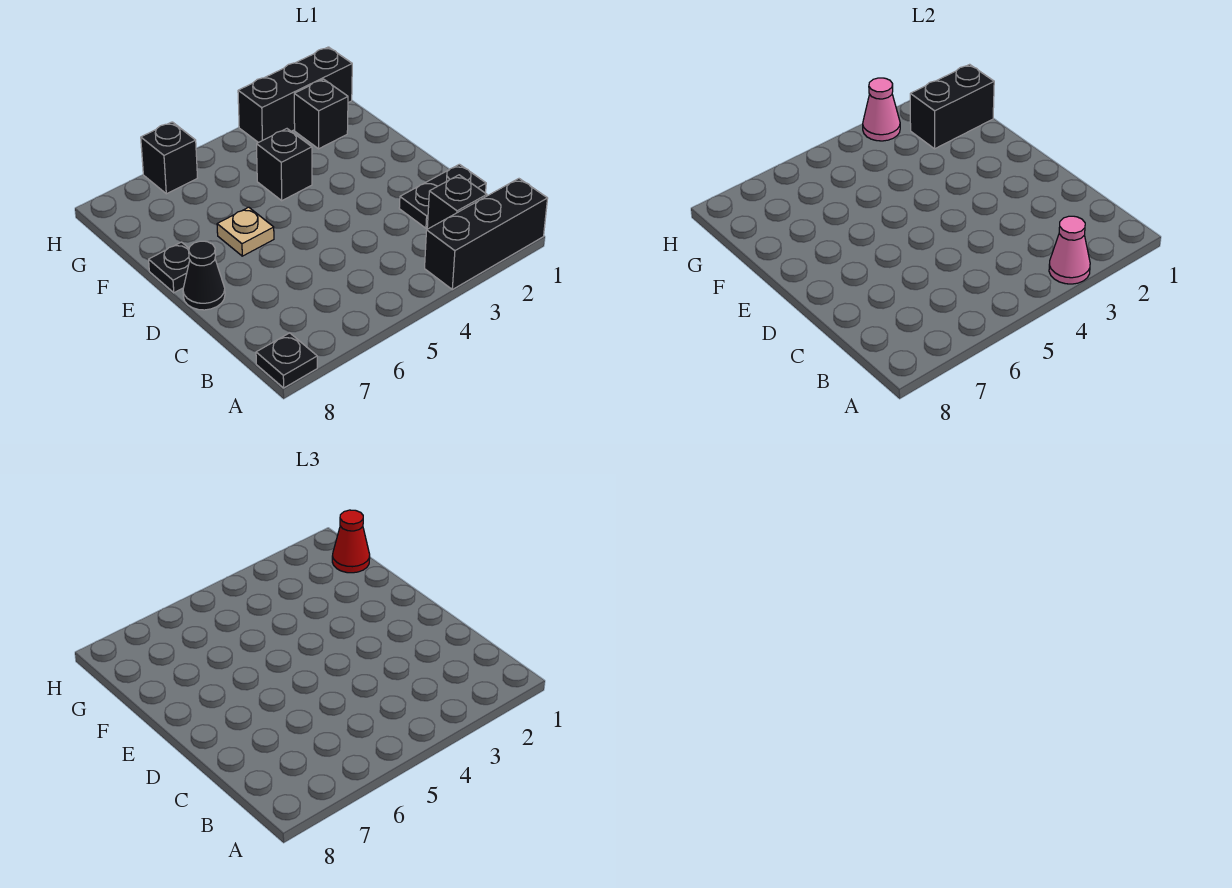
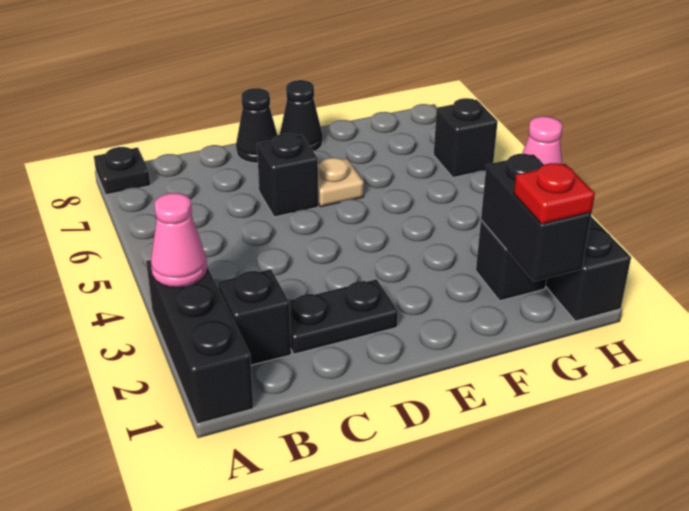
black 1x2 plate [399,164,486,228] -> black 1x2 plate turned to [289,279,398,354]
black 1x1 plate [149,242,190,293] -> black 1x1 cone [280,80,323,151]
black 1x1 brick [257,129,312,201] -> black 1x1 brick moved to [257,134,318,217]
red 1x1 cone [332,510,370,573] -> red 1x1 plate [514,163,595,224]

